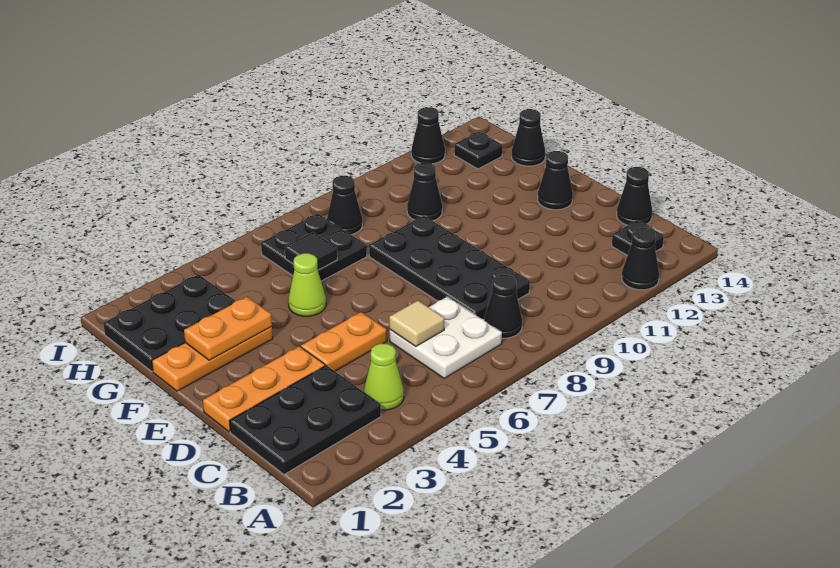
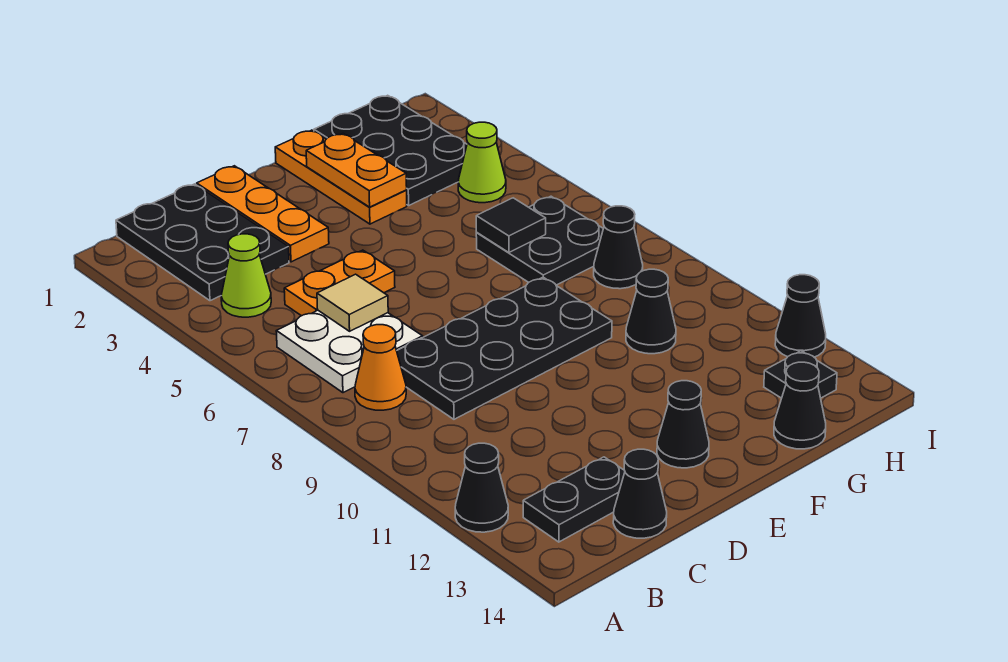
black 1x1 cone [484,274,522,338] -> orange 1x1 cone [355,325,406,410]
black 1x1 plate [612,220,664,255] -> black 1x2 plate [523,457,625,542]
orange 1x2 plate [301,312,387,371] -> orange 1x2 plate turned to [284,250,395,316]
lime 1x1 cone [288,253,326,316] -> lime 1x1 cone moved to [458,122,506,203]

